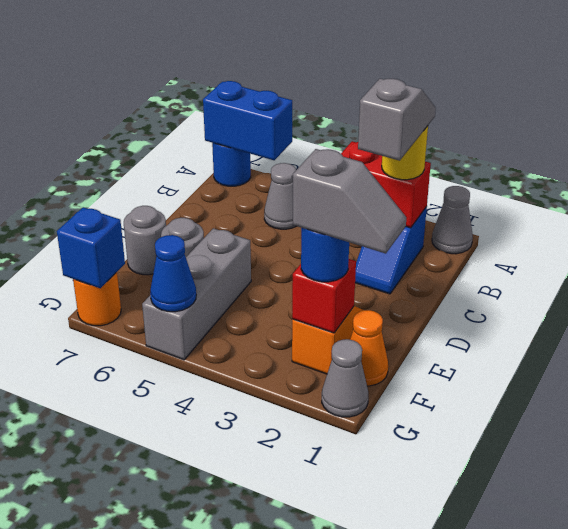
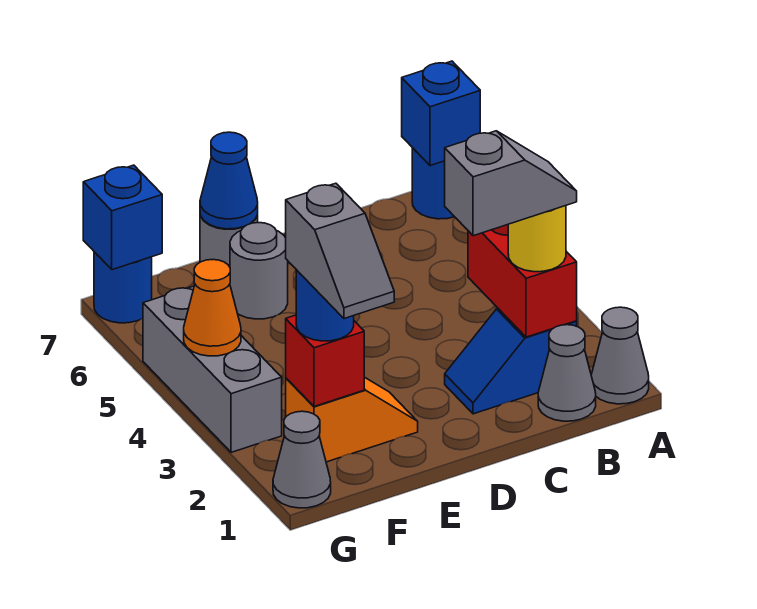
blue 1x2 brick [203,81,292,160] -> blue 1x1 brick [402,61,480,166]
grey 1x1 cone [264,163,296,229] -> grey 1x1 cone moved to [538,325,596,421]
grey 1x3 brick [142,228,251,360] -> grey 1x3 brick turned to [143,286,282,452]
orange 1x1 cone [350,310,388,386] -> orange 1x1 cone moved to [184,260,241,356]
blue 1x1 cone [150,235,196,312] -> blue 1x1 cone moved to [200,132,258,229]
orange 1x1 round brick [73,272,121,326] -> blue 1x1 round brick [94,252,152,323]

